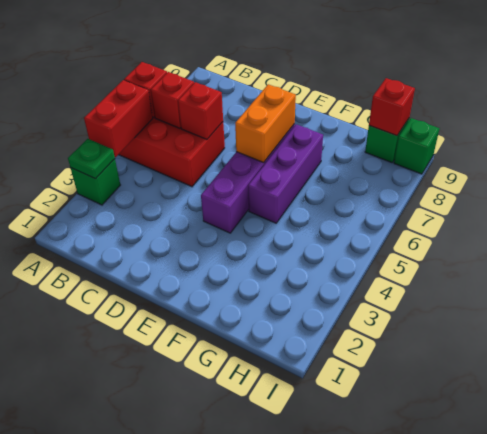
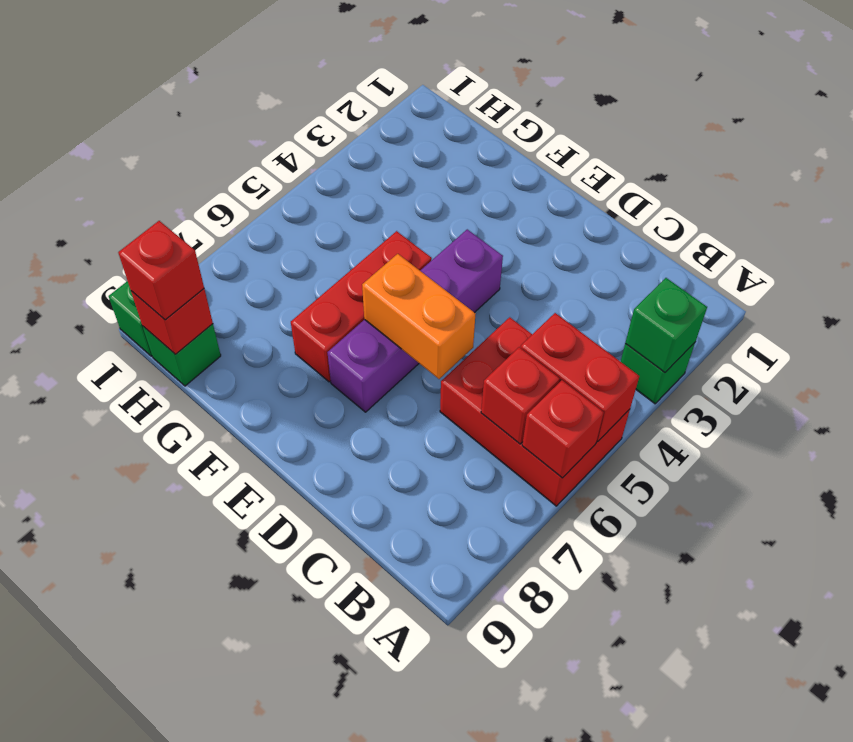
green 1x1 plate [68,139,115,179] -> green 1x1 brick [625,278,707,373]
red 1x2 brick [84,80,153,157] -> red 1x2 brick turned to [521,313,639,442]
red 1x1 brick [178,82,223,139] -> red 1x1 brick moved to [118,221,204,320]
orange 1x2 brick [235,84,296,163] -> orange 1x2 brick turned to [362,254,475,379]
purple 1x3 brick [248,124,323,223] -> red 1x3 brick [291,231,432,382]

